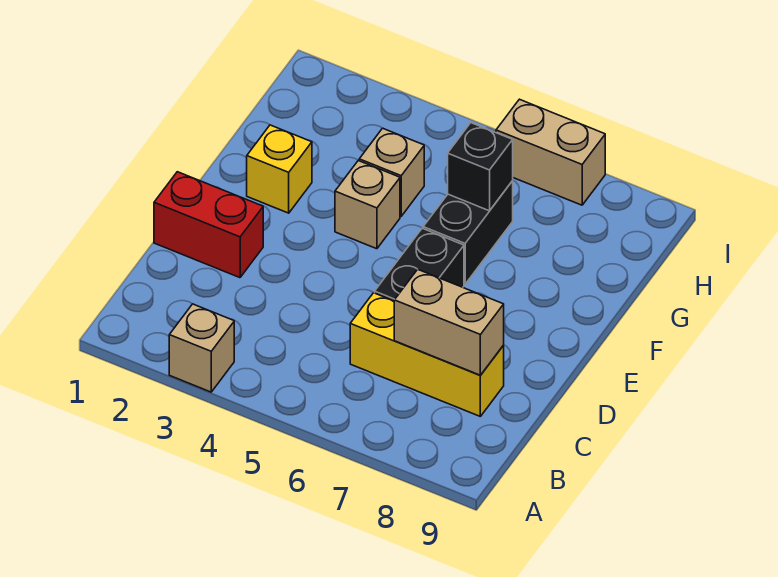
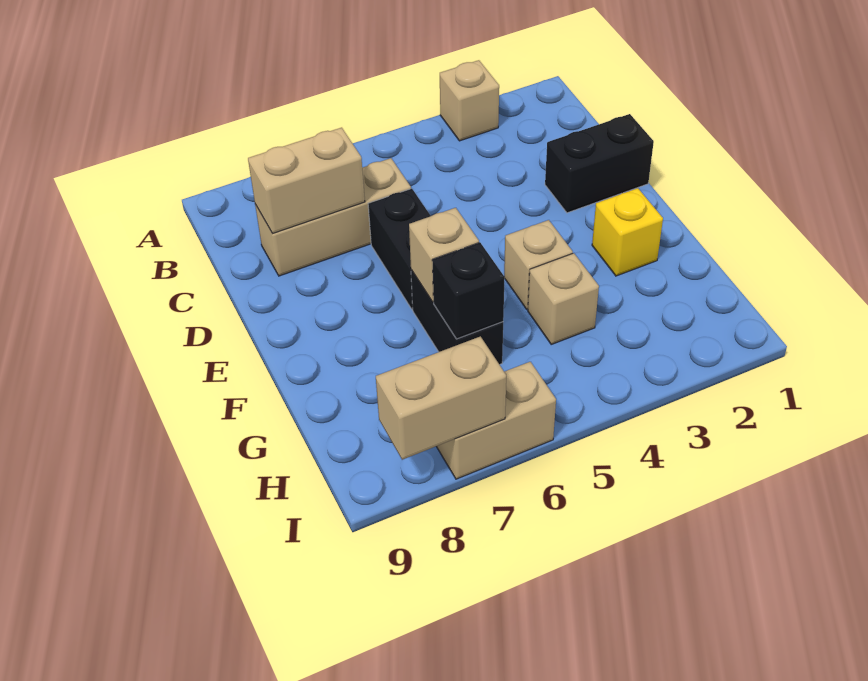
yellow 1x3 brick [350,293,504,416] -> tan 1x3 brick [255,158,411,276]
red 1x2 brick [154,172,263,278] -> black 1x2 brick [545,114,654,213]
none -> tan 1x1 brick [409,208,479,302]
none -> tan 1x2 brick [376,336,506,460]

